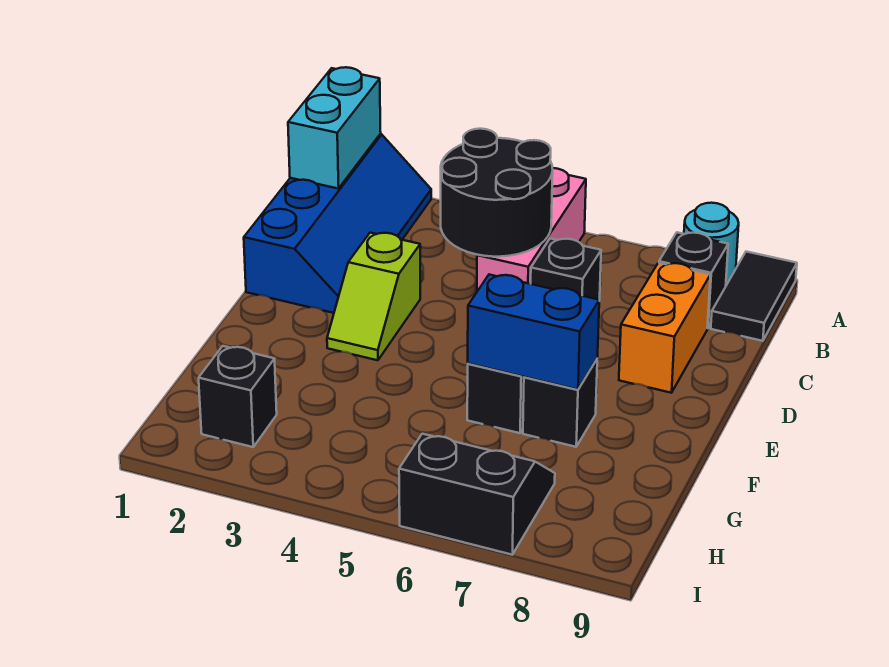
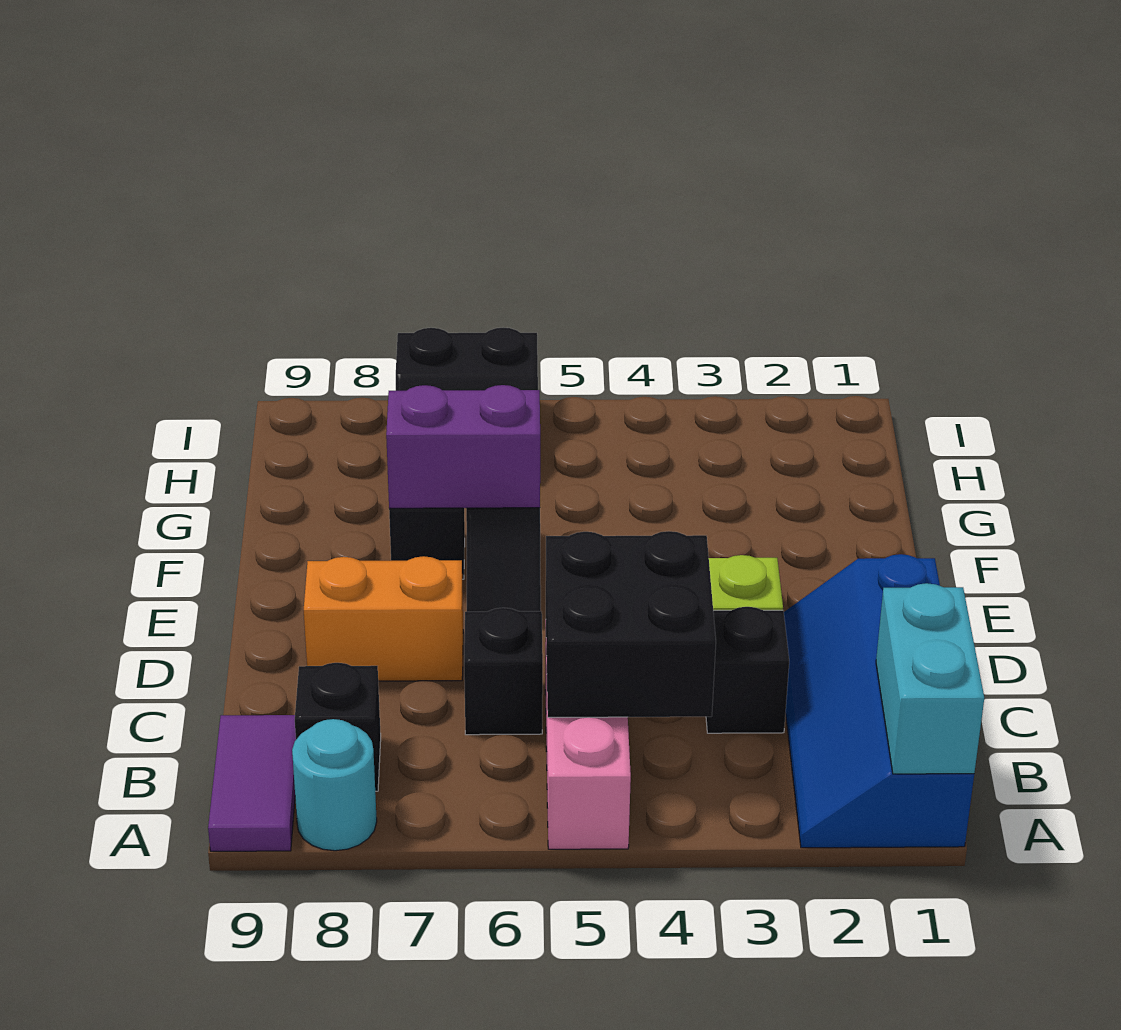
black 1x2 tile [711,252,797,341] -> purple 1x2 tile [208,715,296,851]
black 2x2 round brick [441,129,553,257] -> black 2x2 brick [546,531,716,717]
orange 1x2 brick [619,263,710,393] -> orange 1x2 brick turned to [304,556,463,681]
blue 1x2 brick [468,275,599,390] -> purple 1x2 brick [386,385,540,508]
black 1x1 brick [199,346,277,447] -> black 1x1 brick moved to [706,607,789,733]

